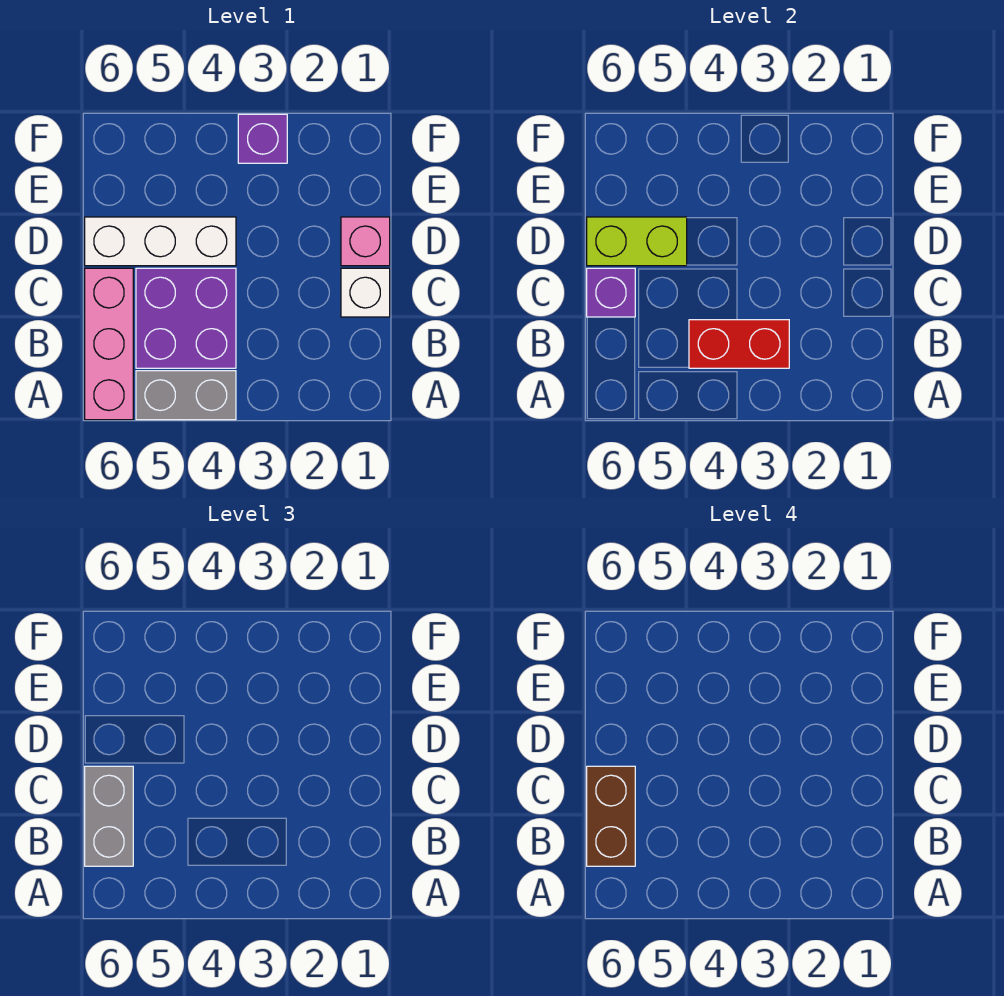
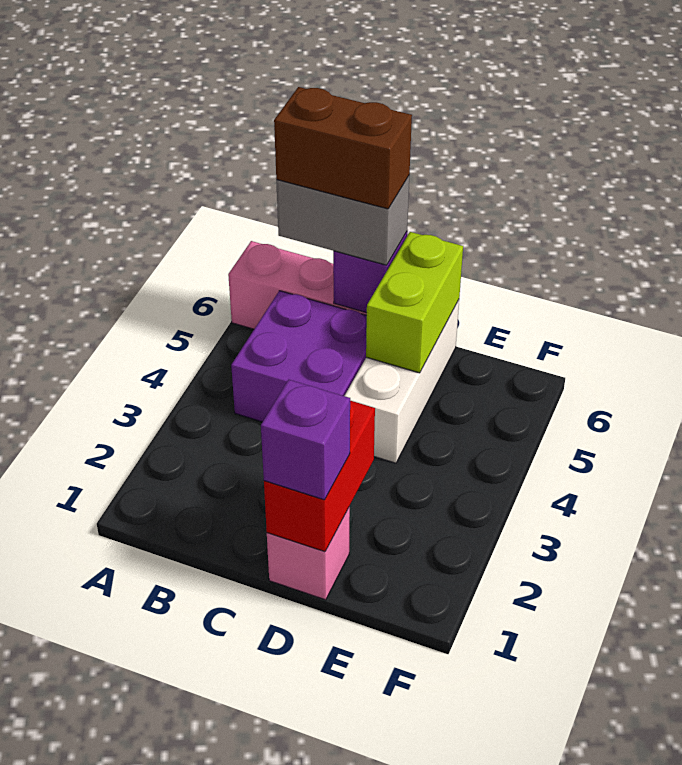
grey 1x2 brick [136,371,236,420] -> none
red 1x2 brick [689,320,789,368] -> red 1x2 brick moved to [264,401,375,552]
white 1x1 brick [341,268,390,317] -> none
purple 1x1 brick [238,114,287,163] -> purple 1x1 brick moved to [261,380,350,500]

